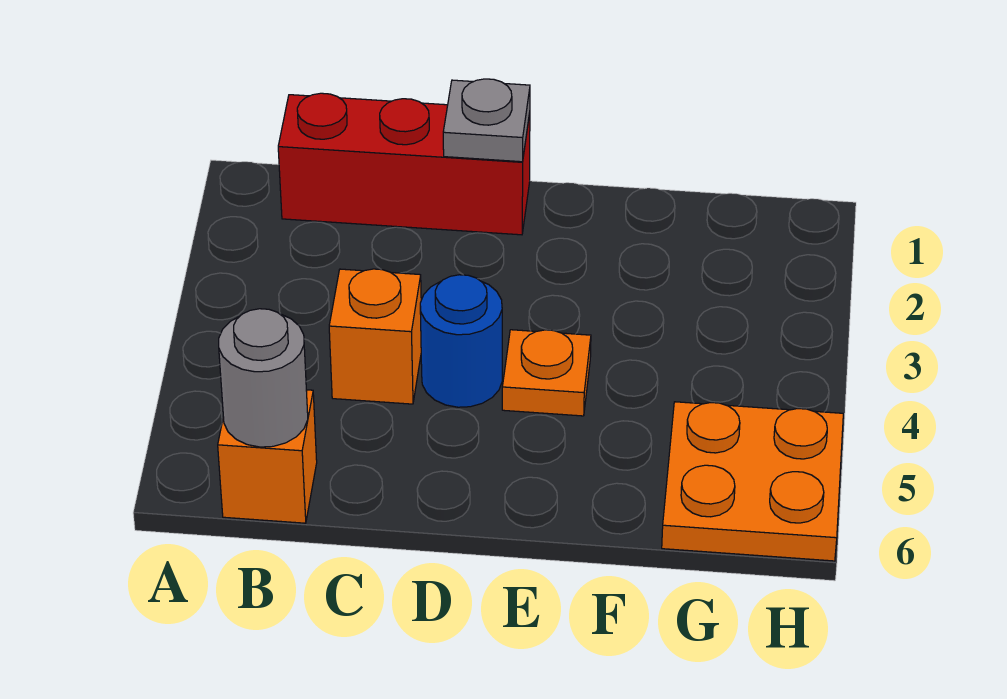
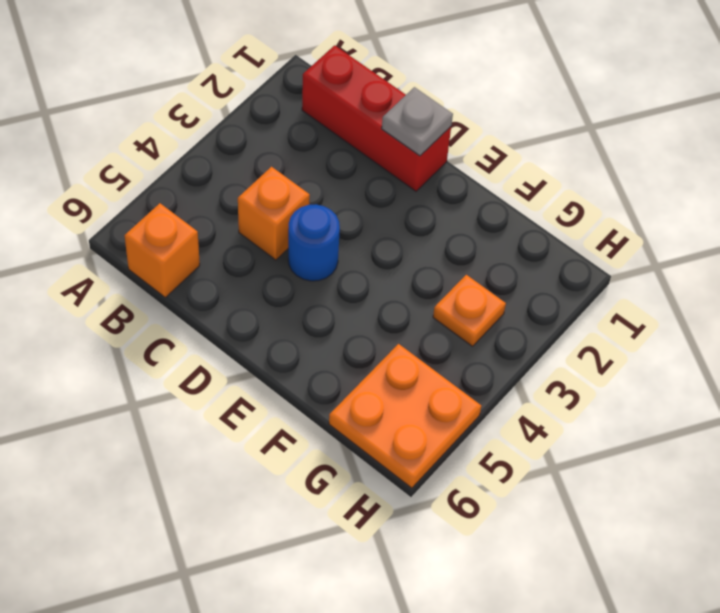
grey 1x1 round brick [219,309,308,447] -> none
orange 1x1 plate [502,330,591,416] -> orange 1x1 plate moved to [433,275,506,346]

